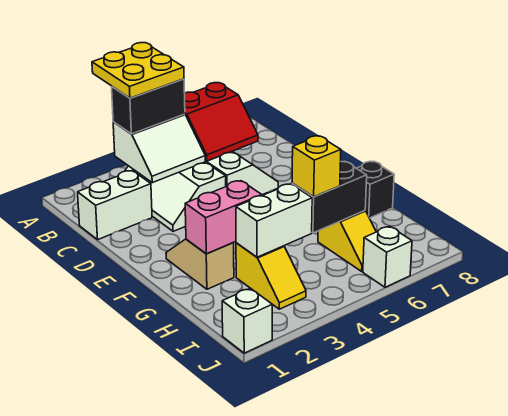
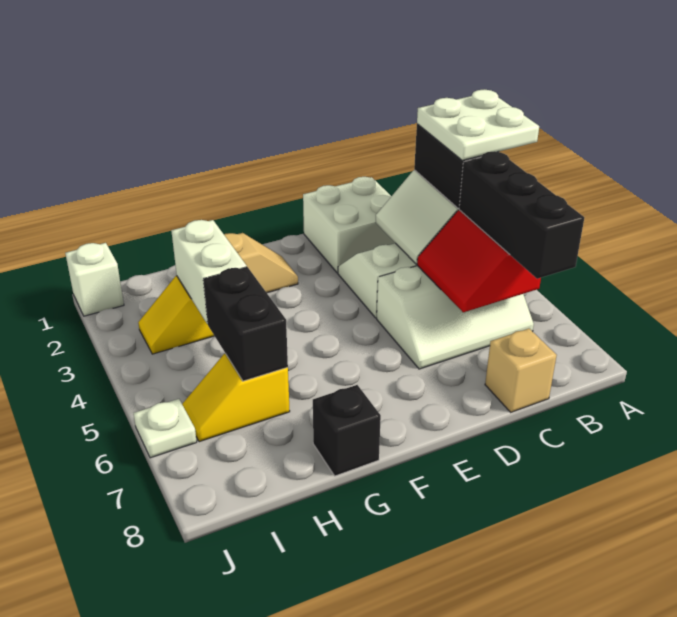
yellow 2x2 plate [92,43,184,98] -> white 2x2 plate [417,89,539,160]
none -> black 1x3 brick [459,151,584,279]
white 1x2 brick [78,171,152,240] -> white 2x2 brick [303,177,395,273]
none -> tan 1x1 brick [485,329,557,412]
pink 1x2 brick [185,181,262,254] -> none
yellow 1x1 brick [292,136,341,197] -> none
white 1x1 brick [363,226,412,287] -> white 1x1 plate [133,399,197,458]

